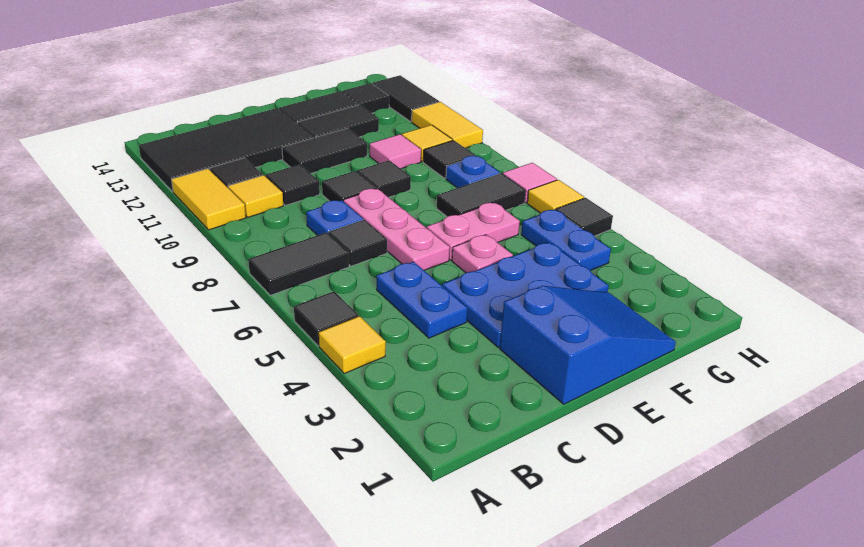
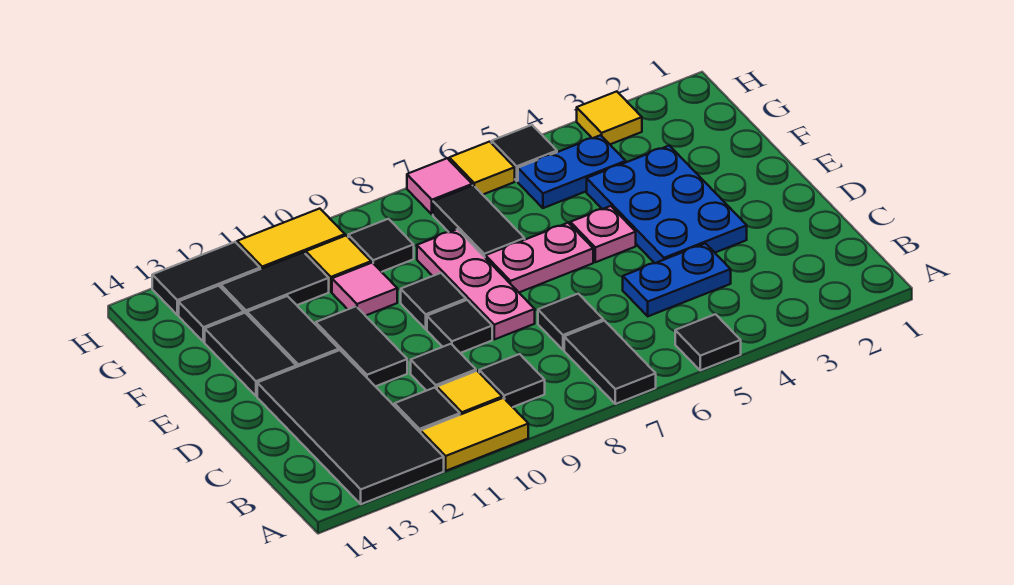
yellow 1x1 tile [319,316,386,374] -> yellow 1x1 tile moved to [577,91,642,144]
none -> black 1x1 tile [479,354,545,407]
blue 1x1 plate [306,200,363,235] -> none
blue 2x3 slope [500,286,676,404] -> none
pink 1x3 plate [343,189,450,270] -> pink 1x3 plate turned to [417,229,535,339]
pink 1x2 plate [427,202,520,260] -> pink 1x2 plate turned to [486,223,593,292]
blue 1x1 plate [446,156,500,188] -> none
none -> black 1x2 tile [221,252,329,314]

